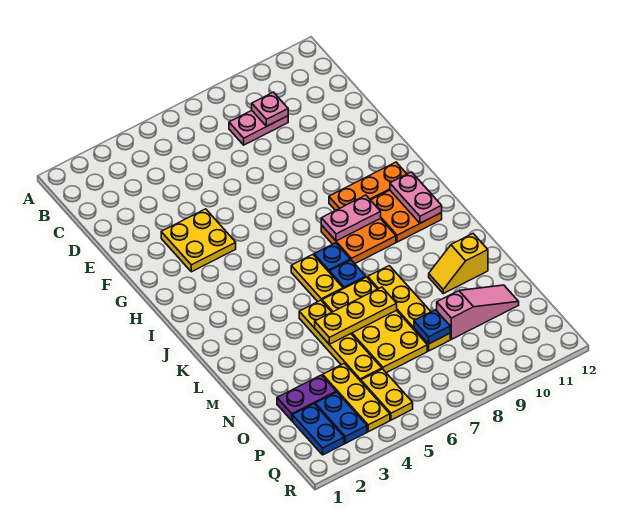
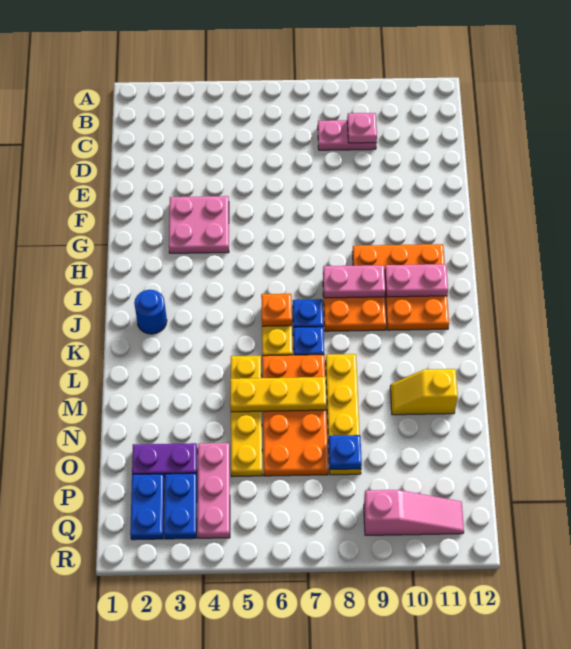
yellow 2x2 plate [161,209,236,272] -> pink 2x2 plate [169,196,229,253]
pink 1x2 plate [390,172,442,223] -> pink 1x2 plate turned to [385,264,448,297]
none -> blue 1x1 round brick [134,290,167,334]
none -> orange 1x1 plate [261,294,292,326]
yellow 2x4 plate [322,277,427,373] -> orange 2x4 plate [262,355,328,476]
yellow 1x3 plate [323,363,390,432] -> pink 1x3 plate [198,443,230,538]
pink 1x3 slope [437,285,519,339] -> pink 1x3 slope moved to [364,490,464,535]
yellow 1x2 plate [361,369,413,420] -> none

